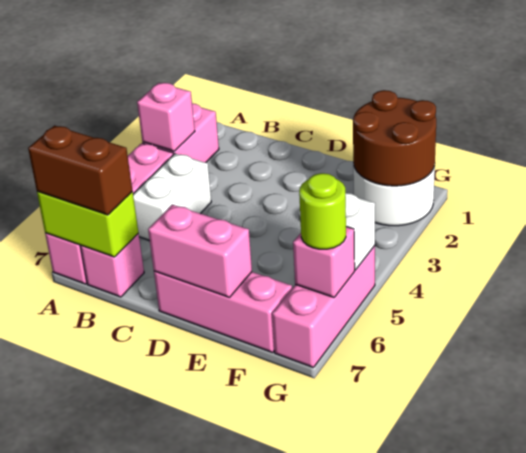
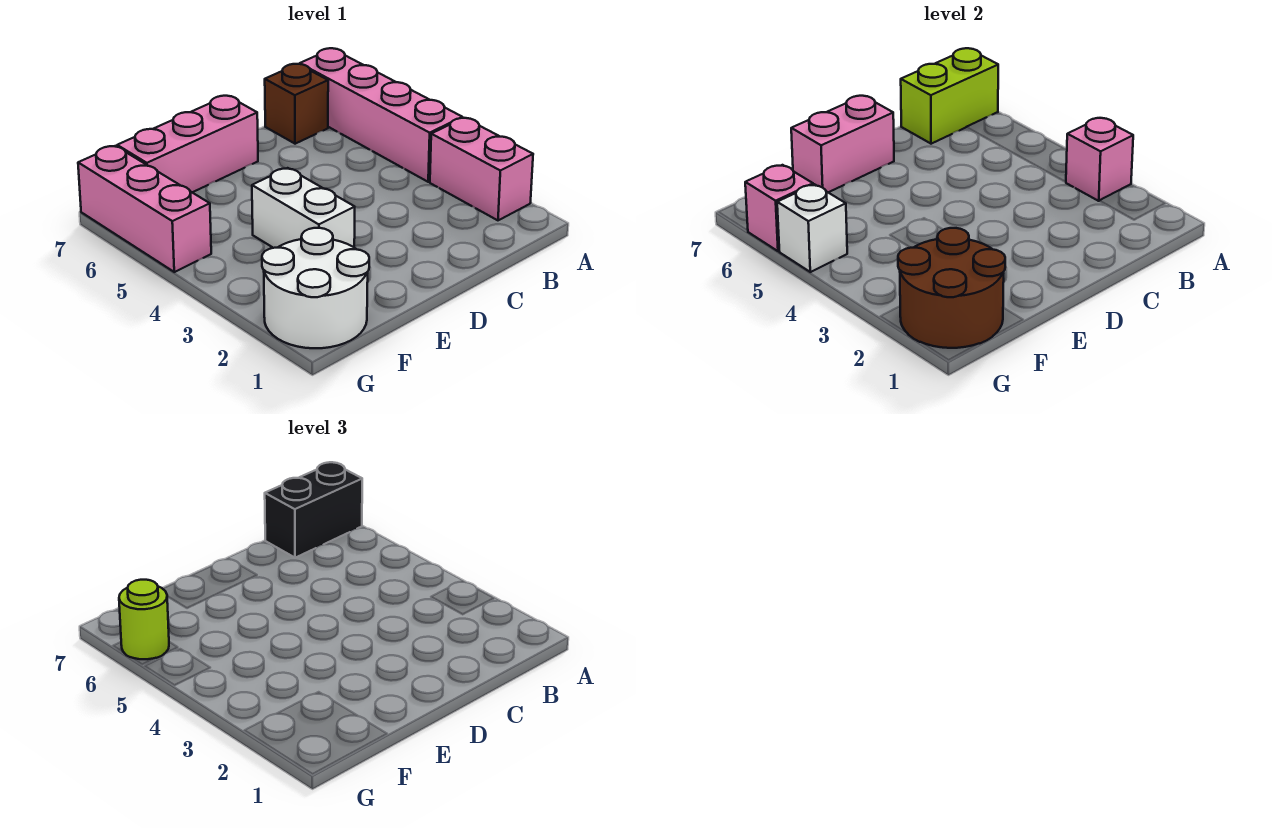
brown 1x2 brick [28,126,133,215] -> black 1x2 brick [265,462,362,558]
white 1x2 brick [133,154,211,241] -> white 1x2 brick moved to [252,168,355,248]
pink 1x1 brick [80,234,144,297] -> brown 1x1 brick [265,64,328,144]

